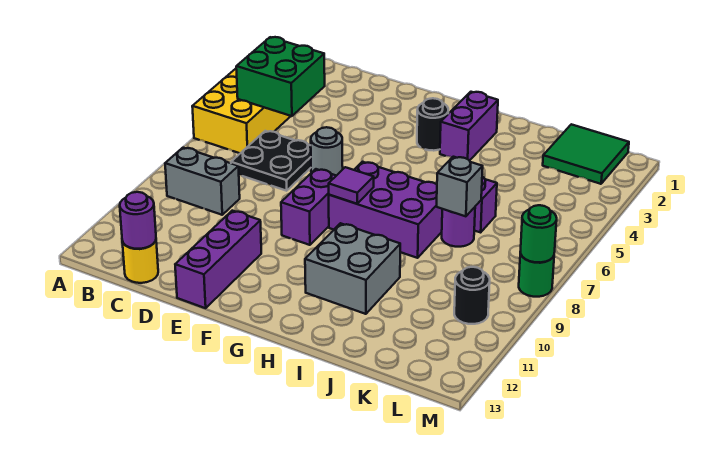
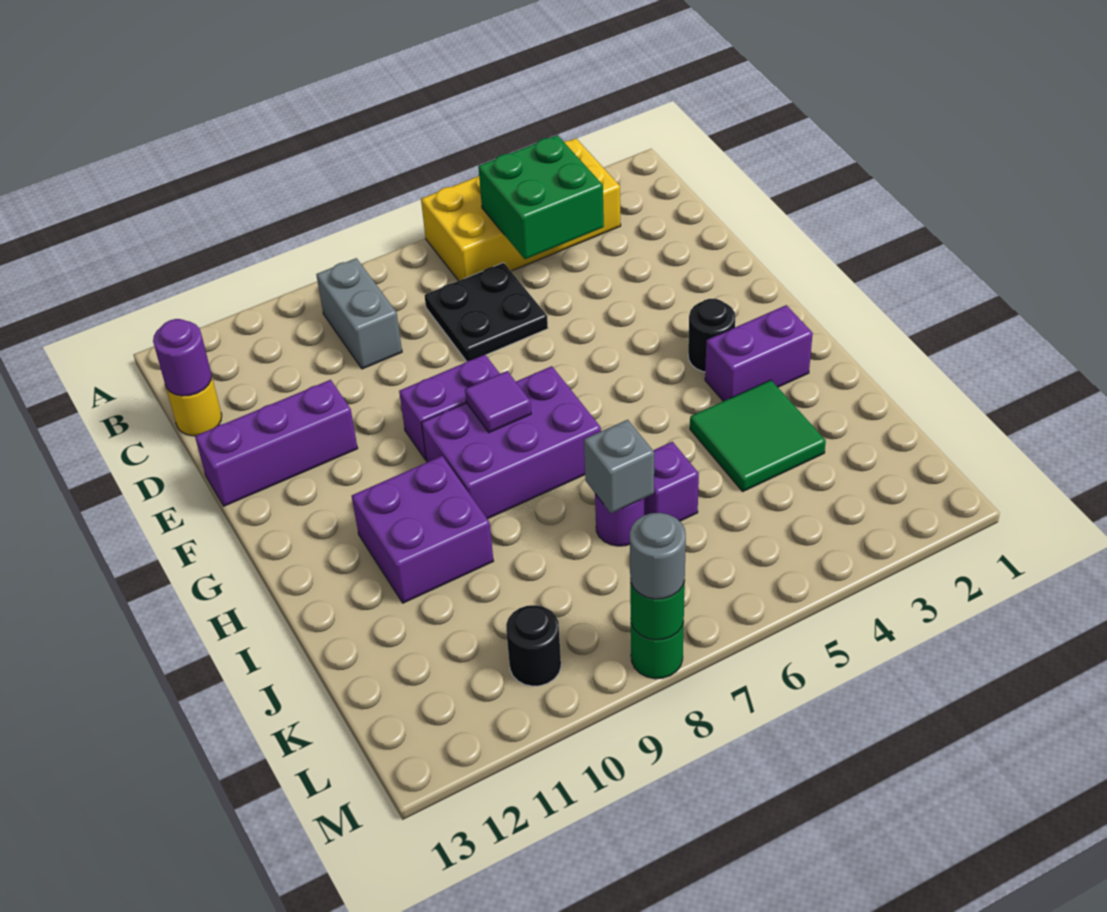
grey 1x1 round brick [311,127,343,176] -> grey 1x1 round brick moved to [630,513,686,599]
purple 2x3 brick [329,162,442,258] -> purple 2x3 brick turned to [422,366,601,519]
grey 2x2 brick [305,223,400,314] -> purple 2x2 brick [352,456,493,603]
green 2x2 tile [543,124,629,184] -> green 2x2 tile moved to [690,380,826,491]

